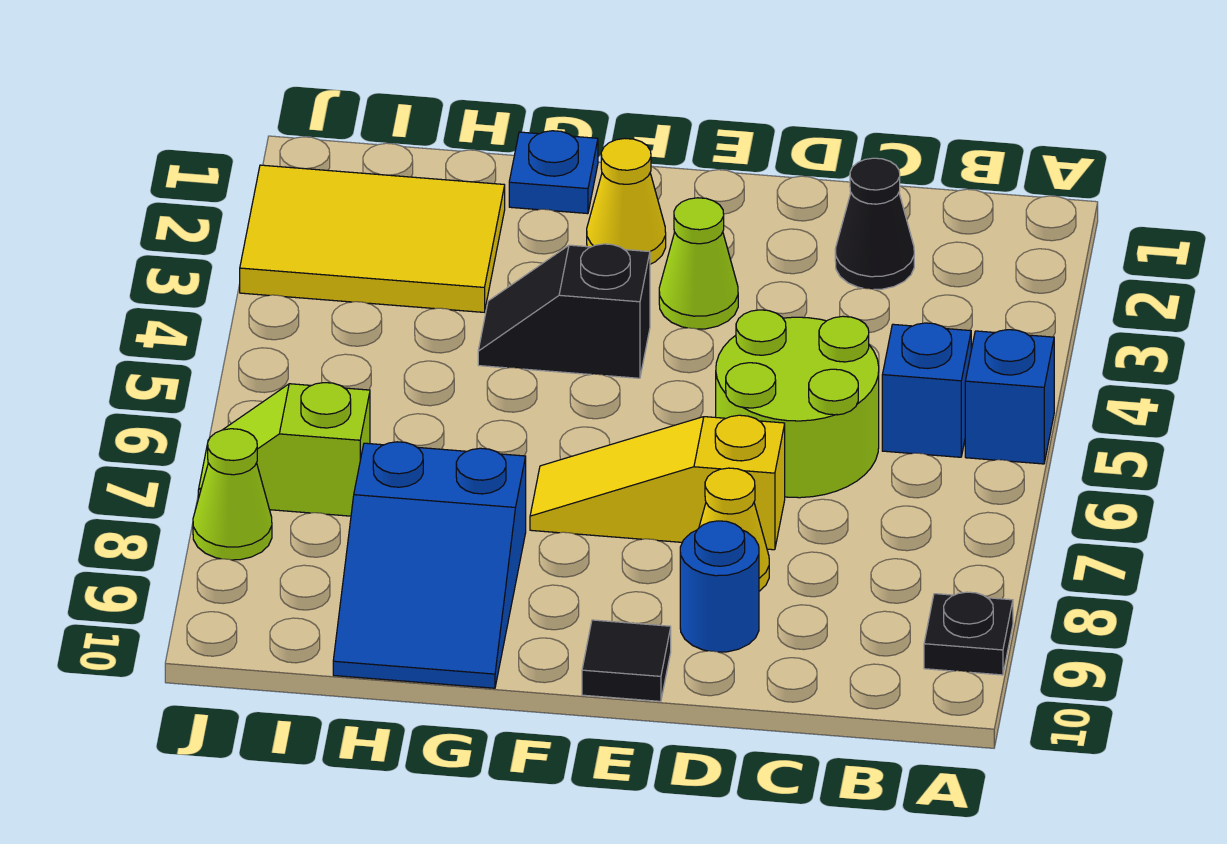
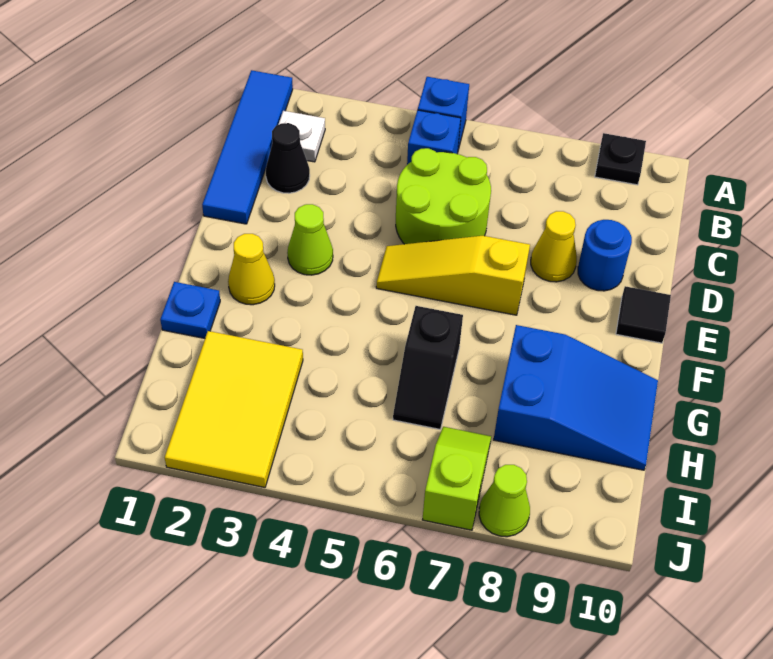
none -> blue 1x4 tile [202,70,293,224]
none -> white 1x1 plate [278,111,325,162]
yellow 1x3 slope [530,415,785,550] -> yellow 1x3 slope turned to [376,236,530,315]
black 1x2 slope [478,244,650,378] -> black 1x2 slope moved to [393,306,463,429]
lime 1x2 slope [198,383,370,516] -> lime 1x2 slope turned to [422,427,491,530]

